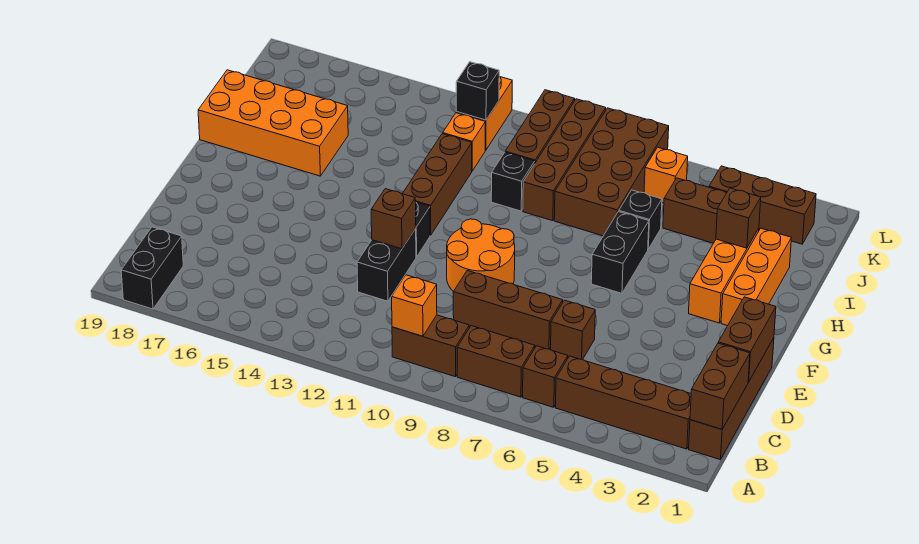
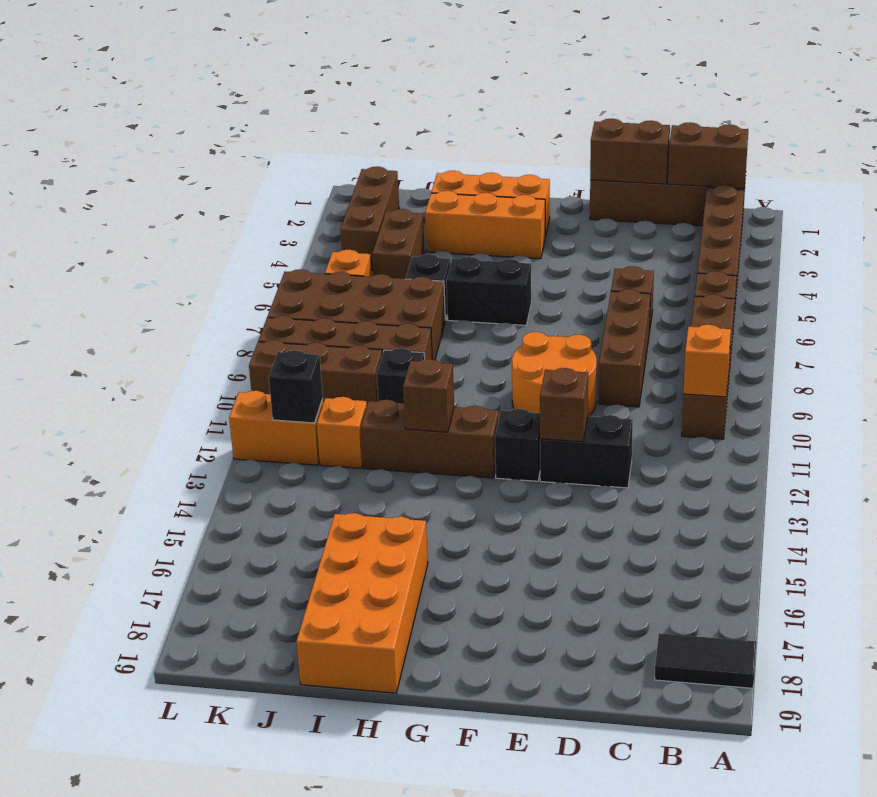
black 1x2 brick [121,227,183,309] -> black 1x2 tile [655,633,756,688]
brown 1x1 brick [716,188,761,248] -> brown 1x1 brick moved to [403,359,454,432]

